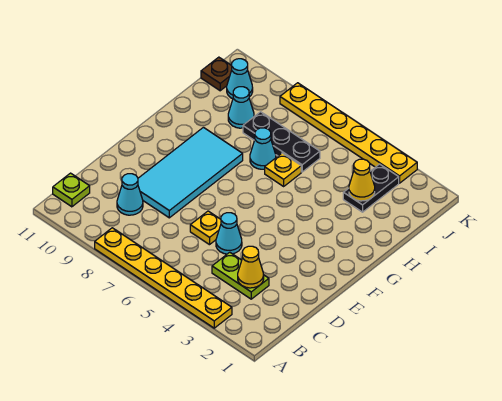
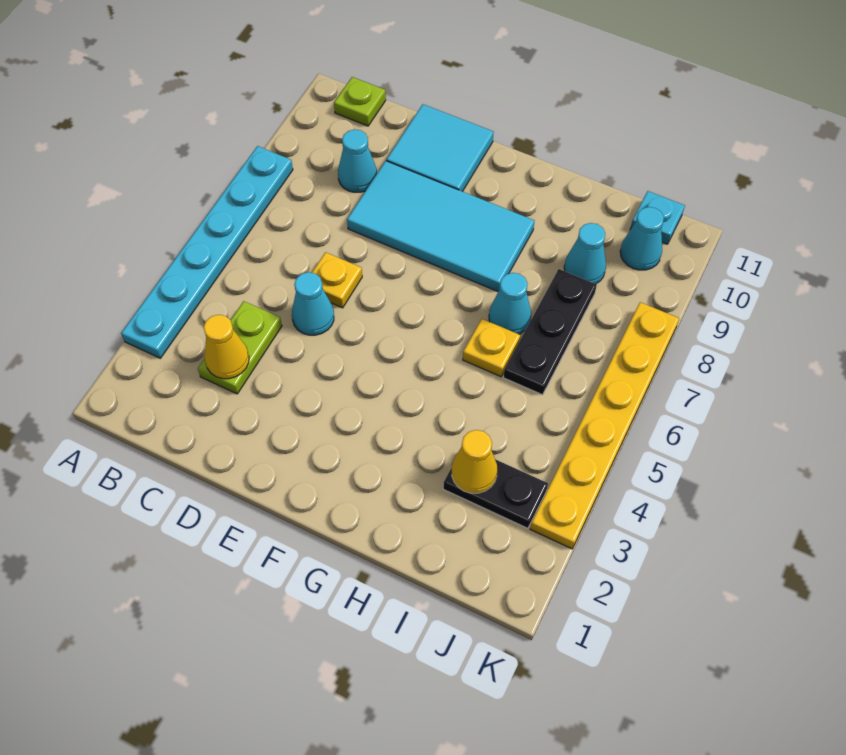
yellow 1x6 plate [95,228,232,328] -> cyan 1x6 plate [121,146,293,358]
none -> cyan 2x2 tile [386,104,494,191]
brown 1x1 plate [201,57,232,91] -> cyan 1x1 plate [630,191,685,244]

